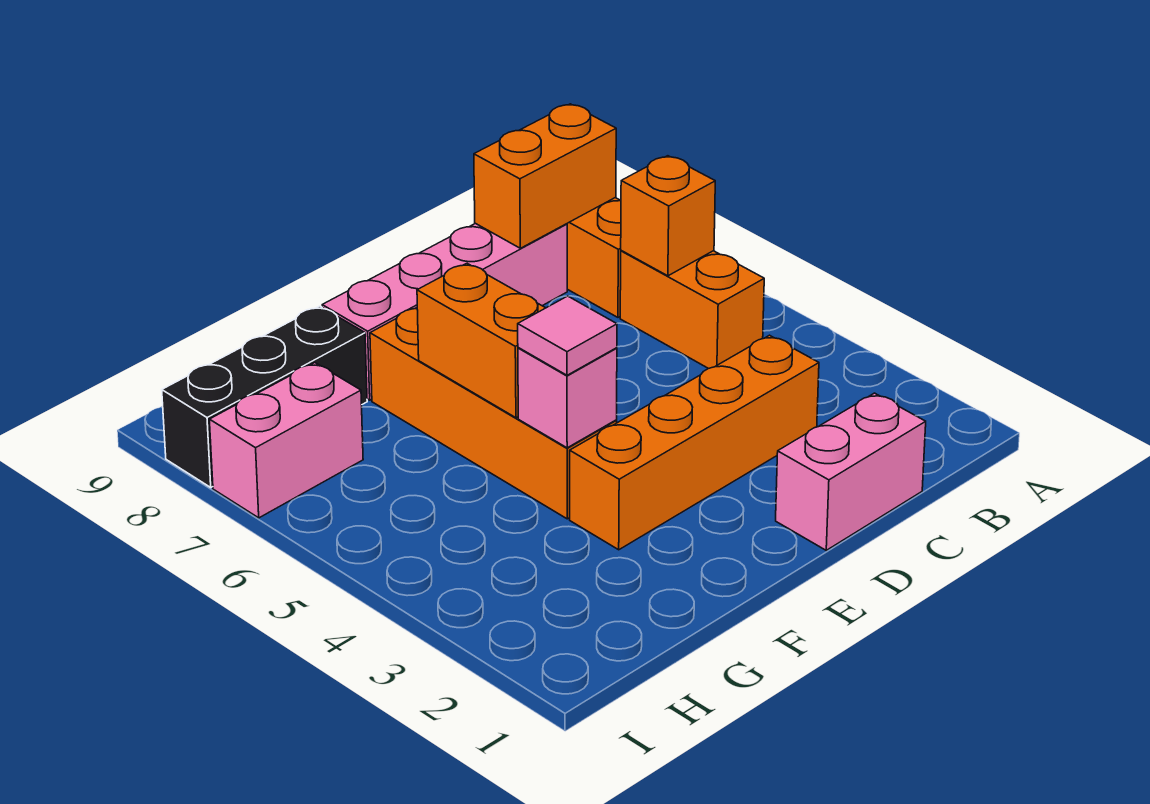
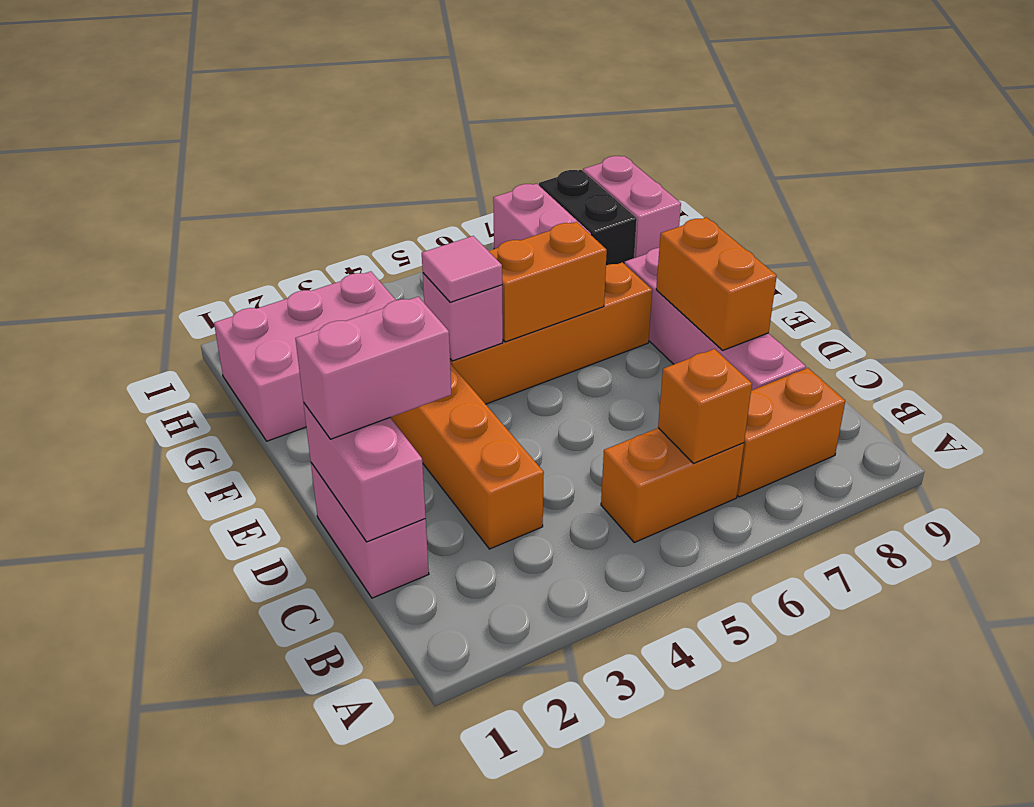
orange 1x2 brick [474,104,616,248] -> orange 1x2 brick moved to [656,217,777,350]
none -> pink 1x2 brick [303,403,426,542]
none -> pink 1x2 brick [295,297,451,439]
none -> pink 2x3 brick [214,271,396,441]
black 1x3 brick [162,306,367,487] -> black 1x2 brick [539,170,637,265]
none -> pink 1x2 brick [583,156,681,258]

